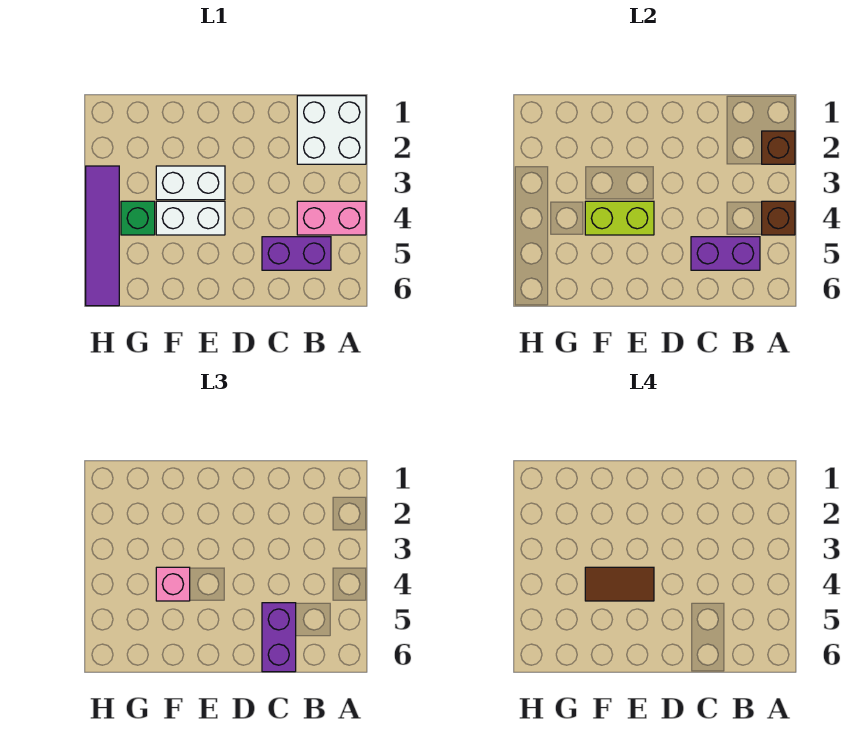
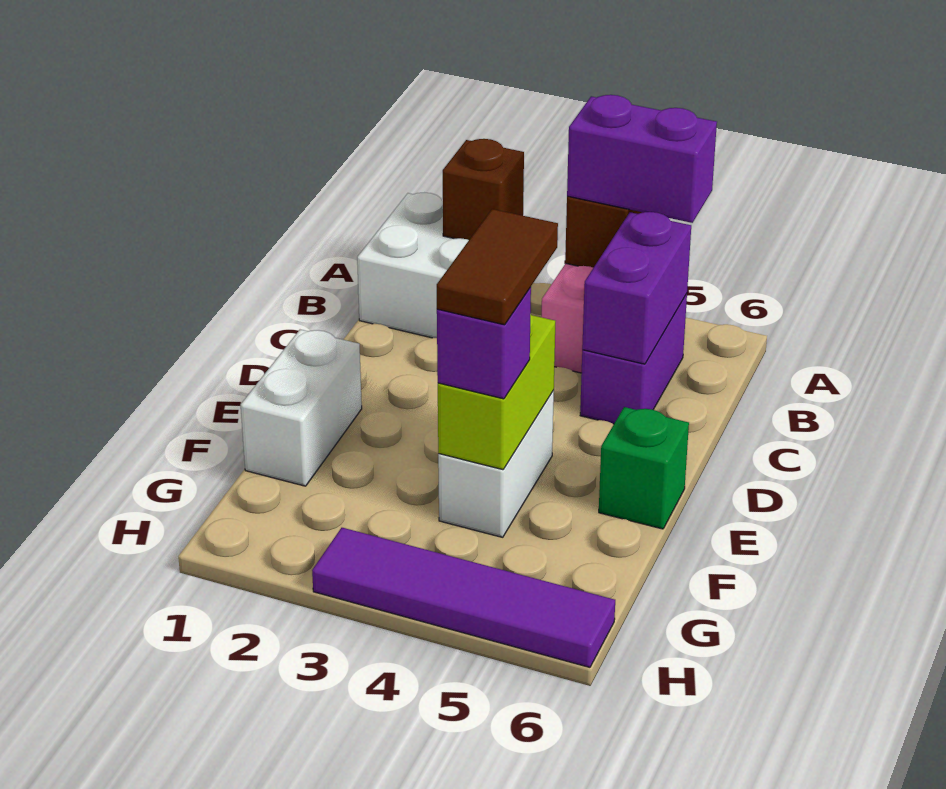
purple 1x2 brick [262,603,296,672] -> purple 1x2 brick moved to [567,95,717,223]
white 1x2 brick [156,166,225,200] -> white 1x2 brick moved to [241,330,362,486]
pink 1x1 brick [156,567,190,601] -> purple 1x1 brick [437,287,531,399]
green 1x1 brick [121,201,155,235] -> green 1x1 brick moved to [599,407,689,529]

